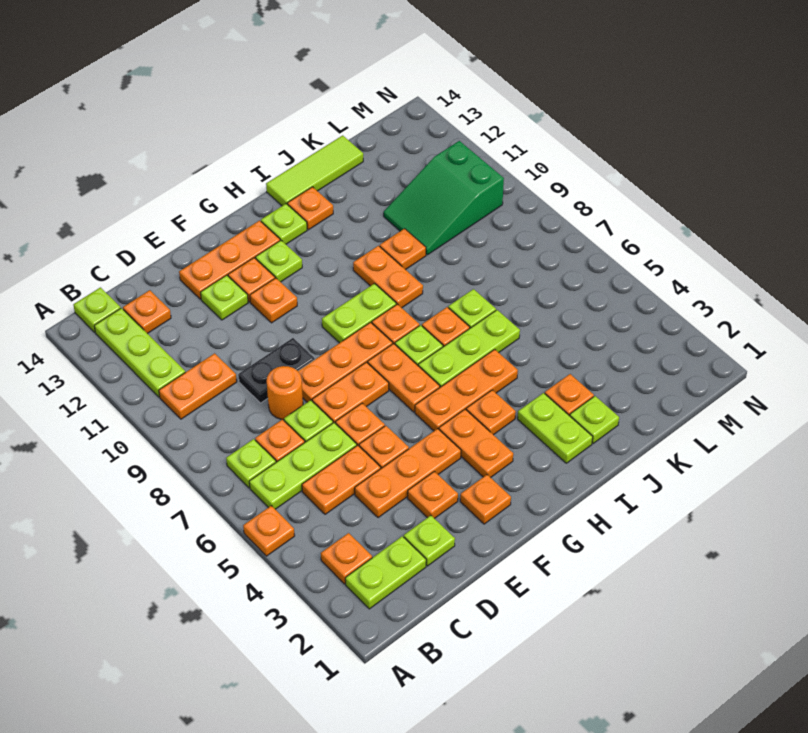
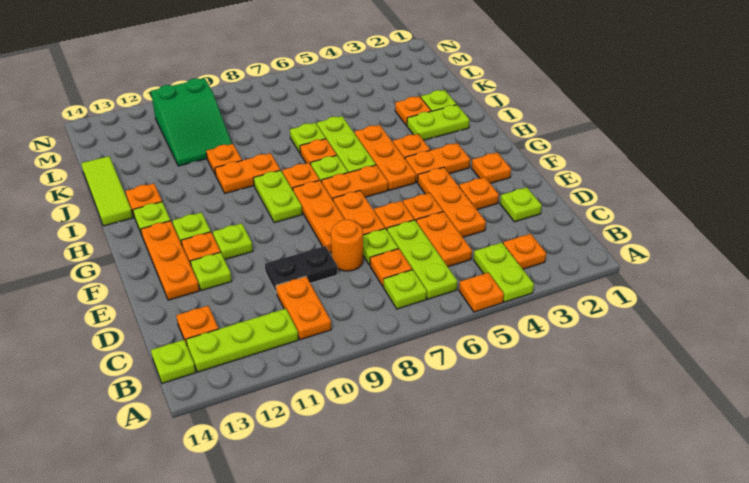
lime 1x2 plate [345,536,426,609] -> lime 1x2 plate moved to [474,243,534,302]
black 1x2 plate [238,338,315,403] -> black 1x2 plate turned to [265,246,337,293]
orange 1x1 plate [250,278,297,323] -> lime 1x1 plate [213,223,253,260]

